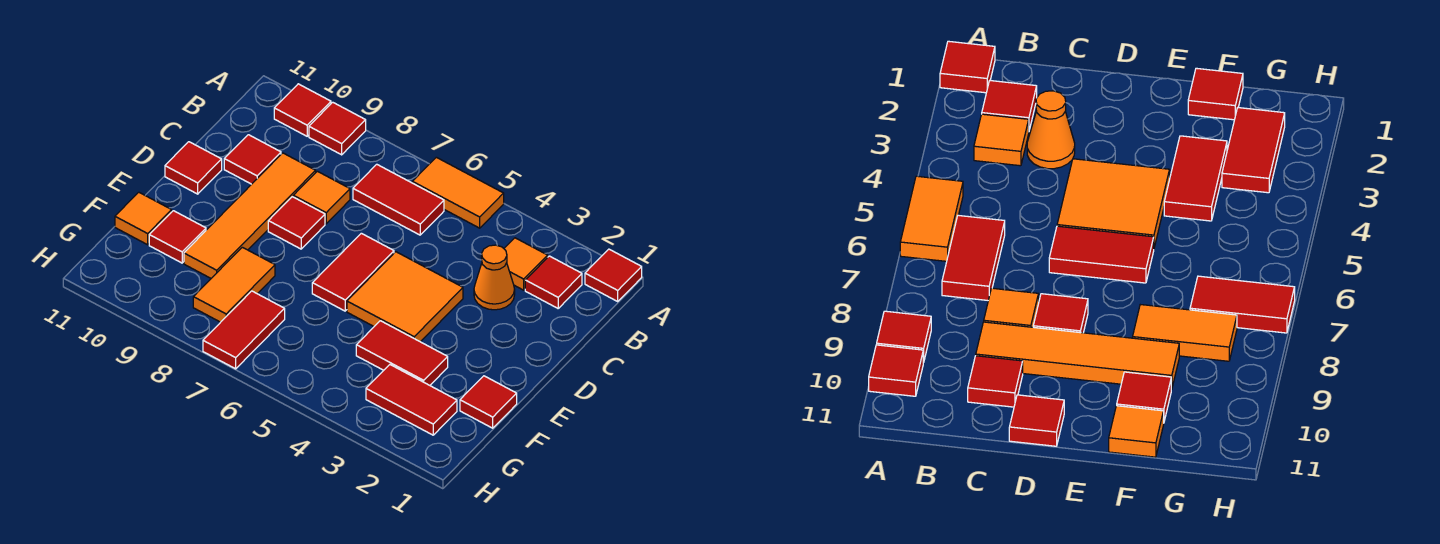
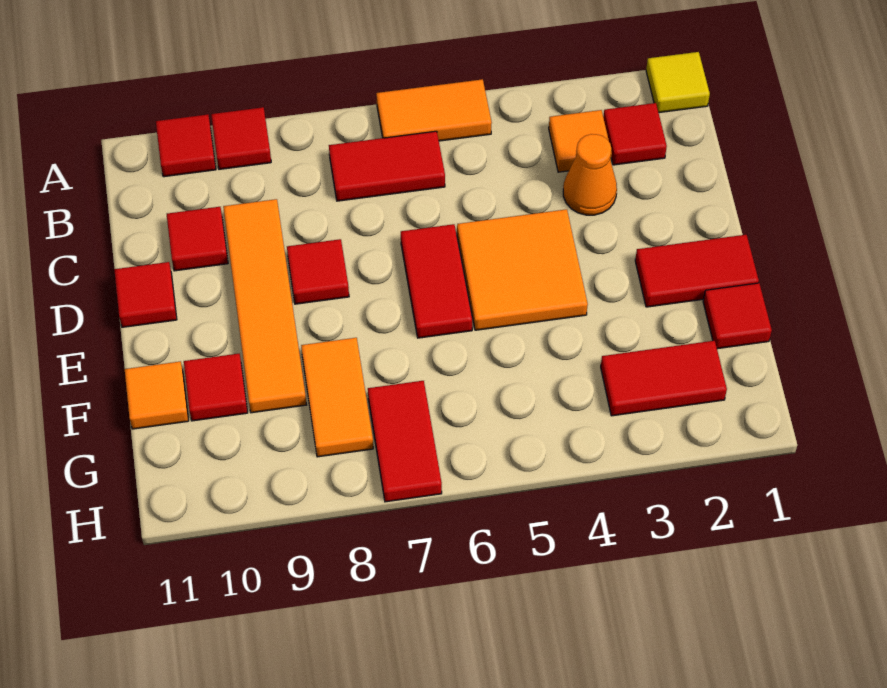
red 1x1 tile [585,249,642,301] -> yellow 1x1 tile [646,52,710,113]
orange 1x1 tile [293,171,350,224] -> none
red 1x2 tile [356,321,448,385] -> red 1x2 tile moved to [635,235,759,307]

